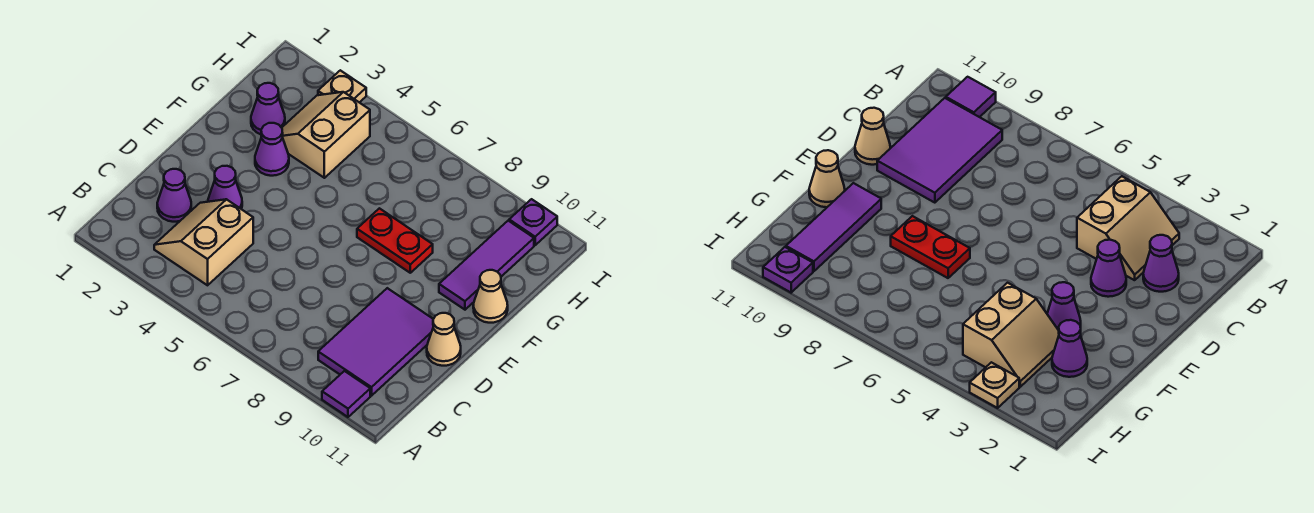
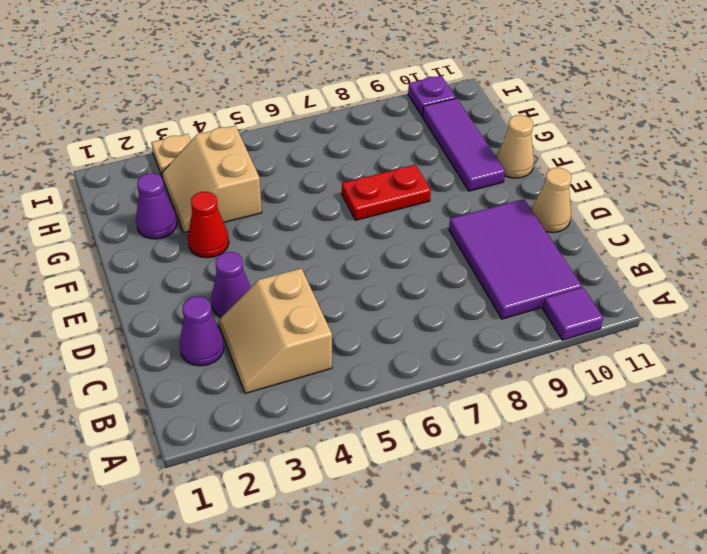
purple 1x1 cone [255,123,289,176] -> red 1x1 cone [188,192,229,258]

